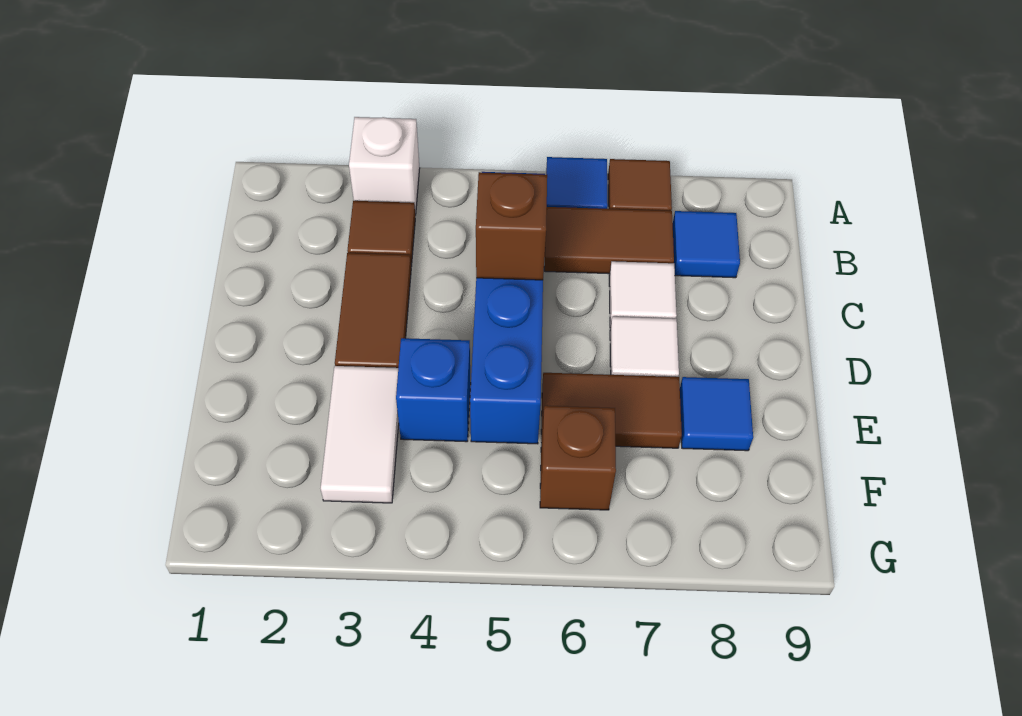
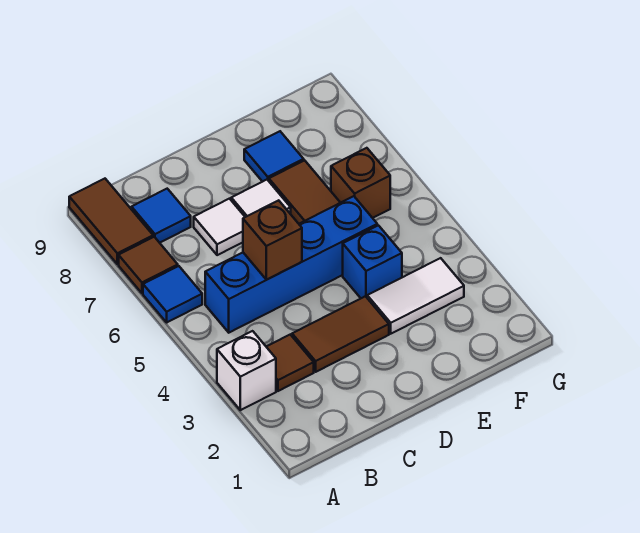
brown 1x2 tile [544,207,674,274] -> brown 1x2 tile moved to [69,179,153,264]

